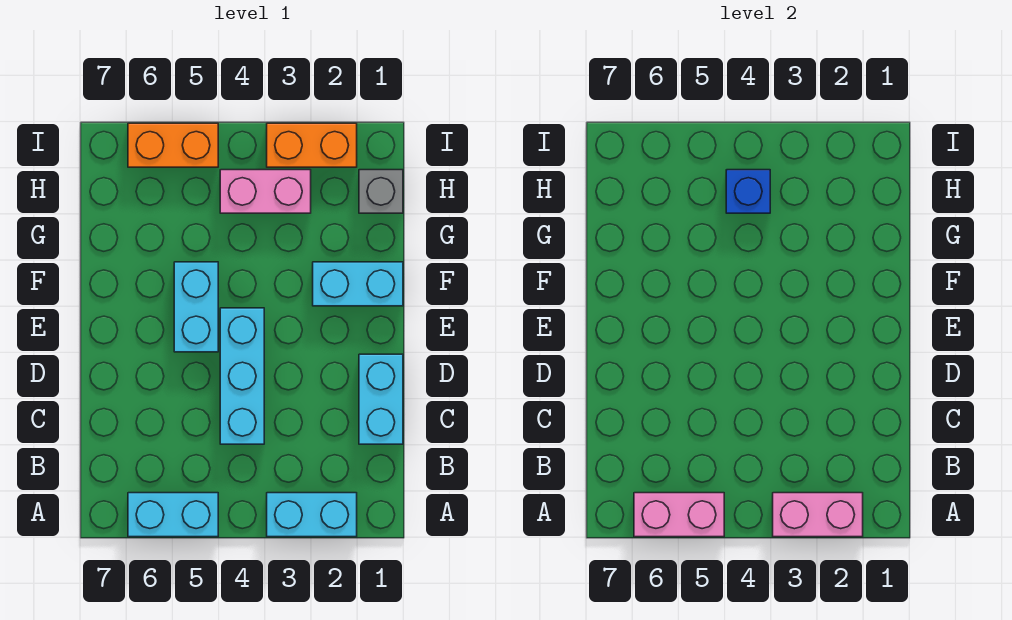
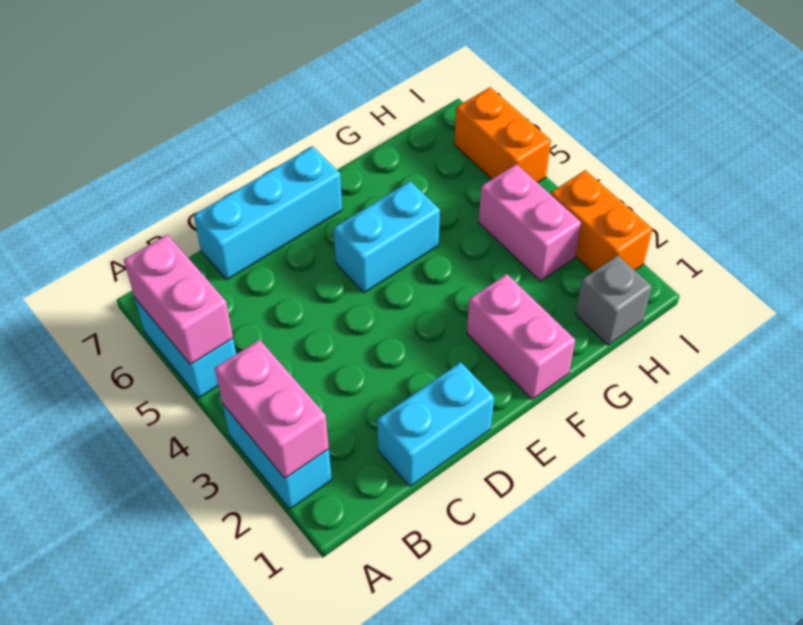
cyan 1x3 brick [220,308,264,444] -> cyan 1x3 brick moved to [194,146,342,280]
cyan 1x2 brick [313,262,403,306] -> pink 1x2 brick [467,274,575,399]
blue 1x1 brick [726,170,770,213] -> none

